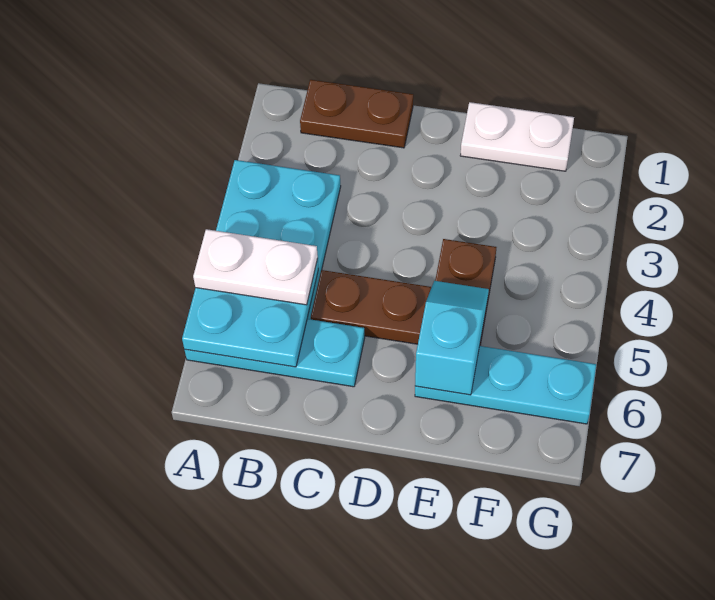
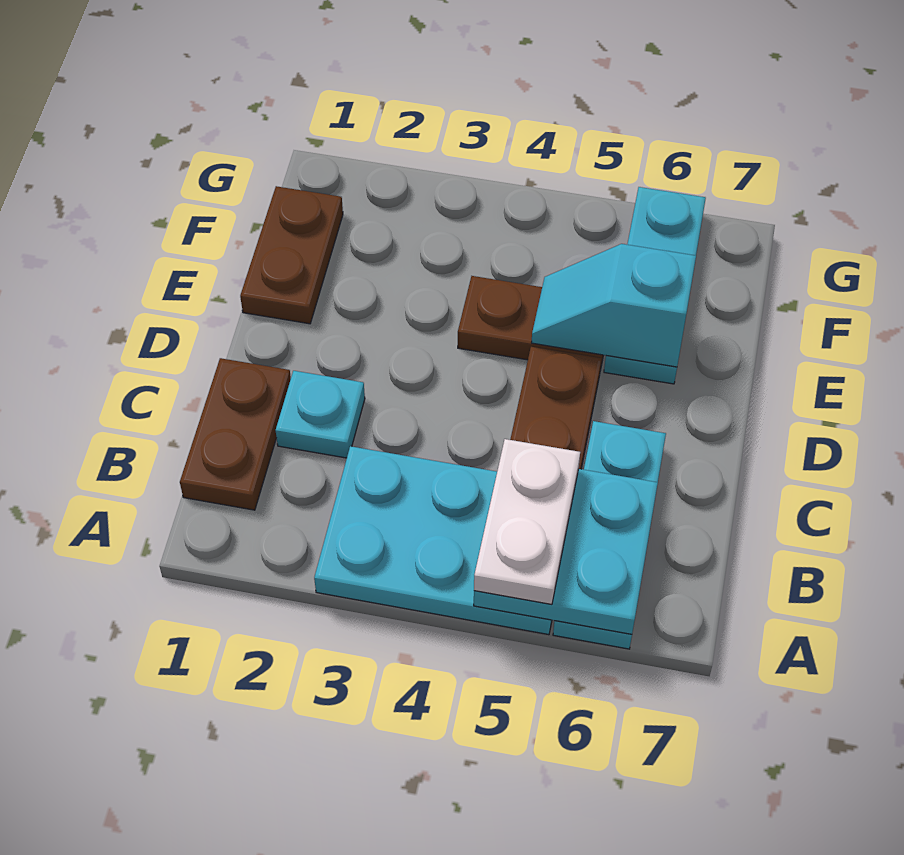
none -> cyan 1x1 plate [276,371,365,458]
white 1x2 plate [460,102,574,171] -> brown 1x2 plate [240,186,343,324]

